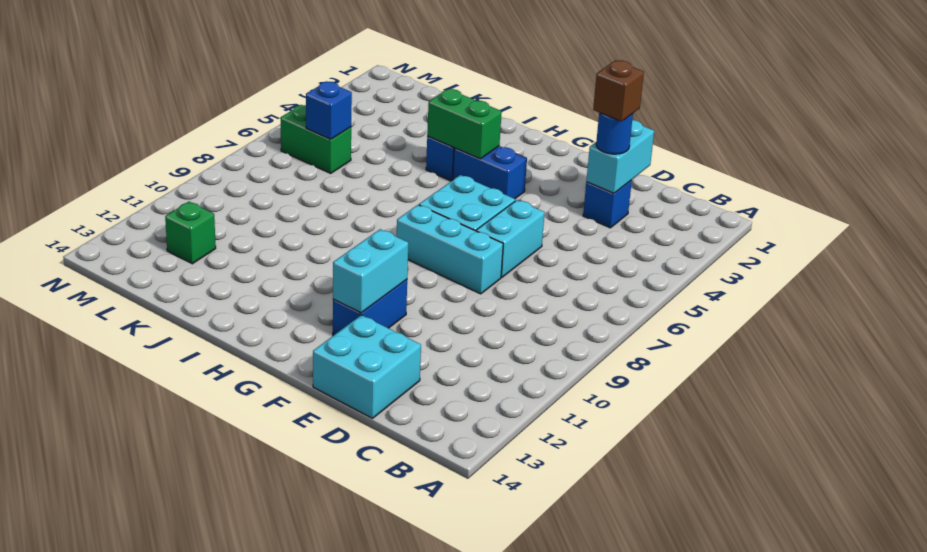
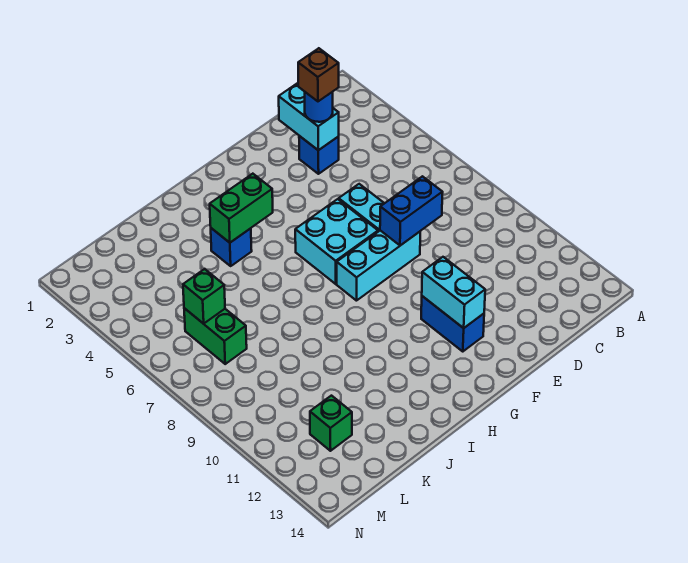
cyan 2x2 brick [313,315,421,418] -> none
blue 1x2 brick [453,146,527,199] -> blue 1x2 brick moved to [380,176,443,245]
green 1x2 brick [280,105,351,173] -> green 1x2 brick turned to [184,308,247,364]
blue 1x1 brick [306,82,352,139] -> green 1x1 brick [183,269,225,324]

